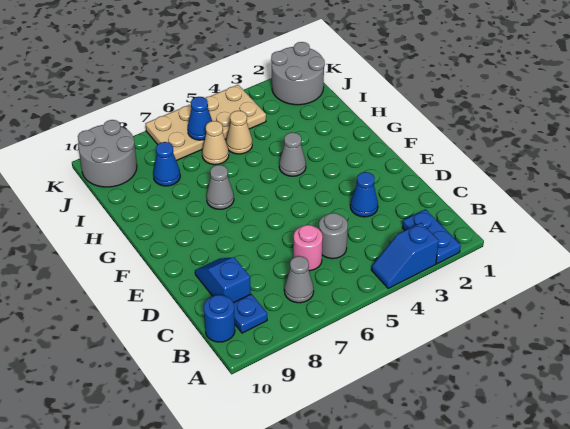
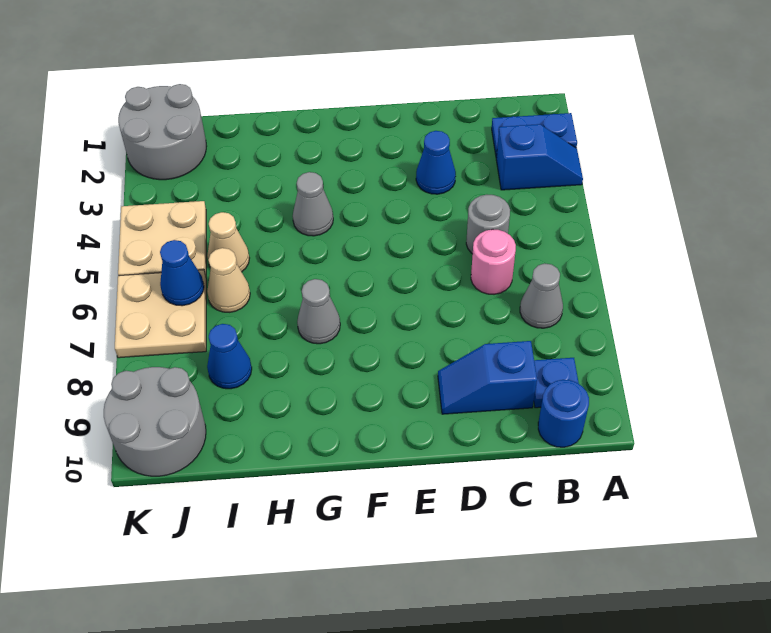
blue 1x2 slope [371,223,439,288] -> blue 1x2 slope turned to [496,124,583,190]

